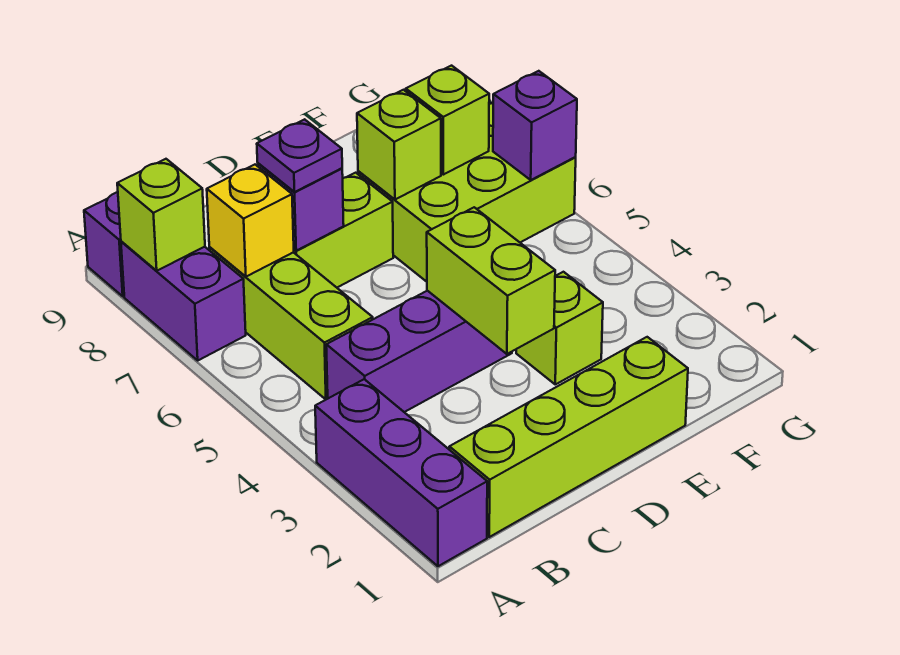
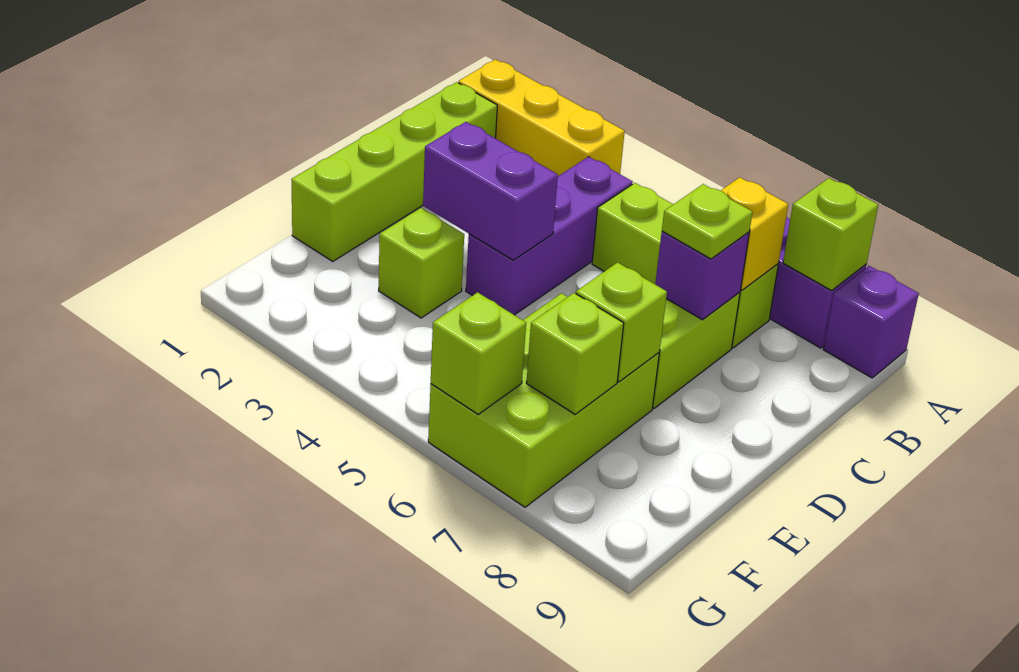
purple 1x3 brick [315,379,487,566] -> yellow 1x3 brick [458,59,625,176]
purple 1x1 plate [257,119,342,192] -> lime 1x1 plate [662,184,752,259]
lime 1x2 brick [427,207,555,354] -> purple 1x2 brick [423,122,558,260]
purple 1x1 brick [493,71,577,180] -> lime 1x1 brick [431,292,526,414]

